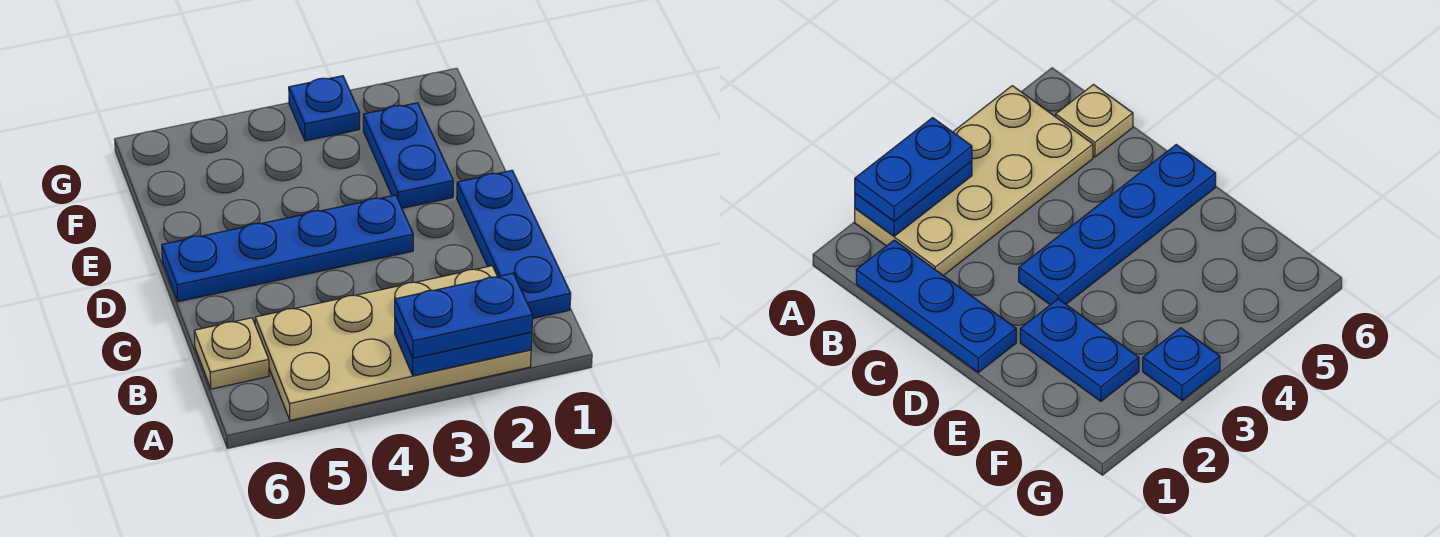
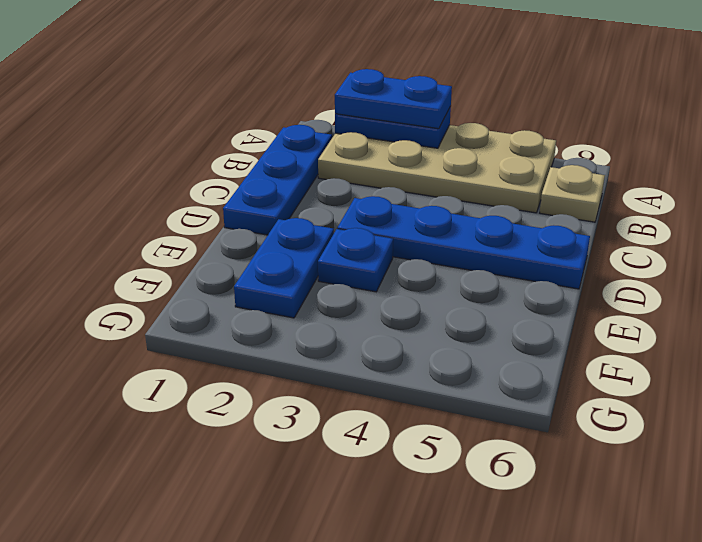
blue 1x1 plate [289,76,360,141] -> blue 1x1 plate moved to [318,228,393,292]

